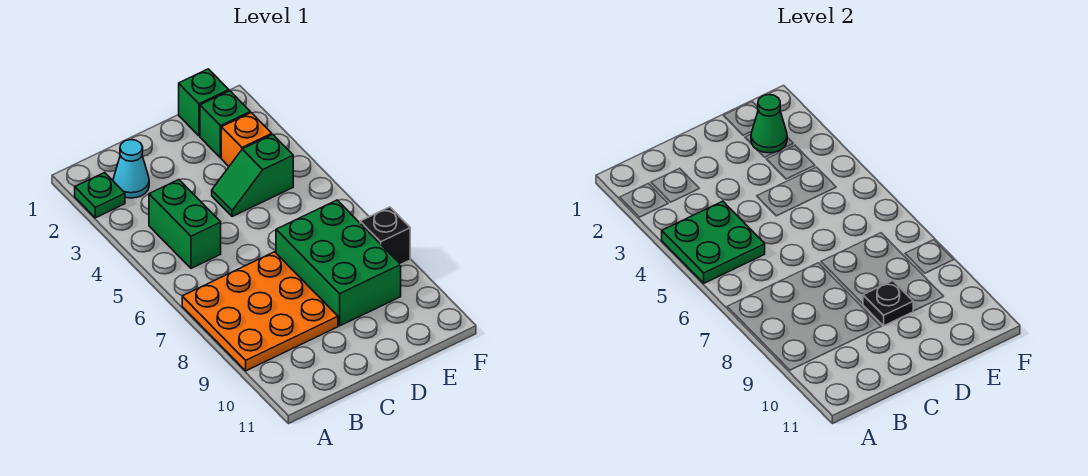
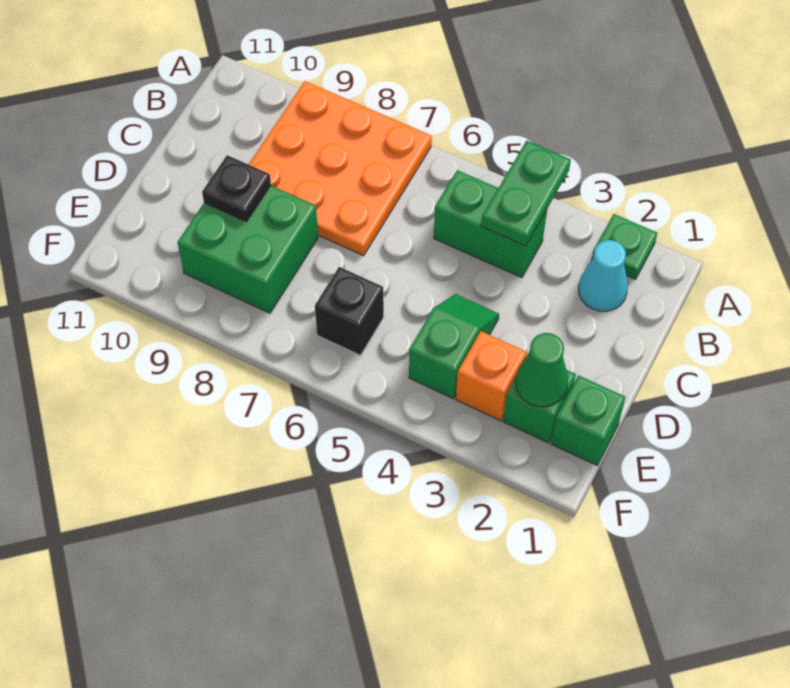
green 2x2 plate [662,201,765,283] -> green 1x2 plate [481,141,571,246]
green 2x3 brick [276,200,401,326] -> green 2x2 brick [177,186,318,313]
black 1x1 brick [360,207,410,264] -> black 1x1 brick moved to [315,267,384,355]

